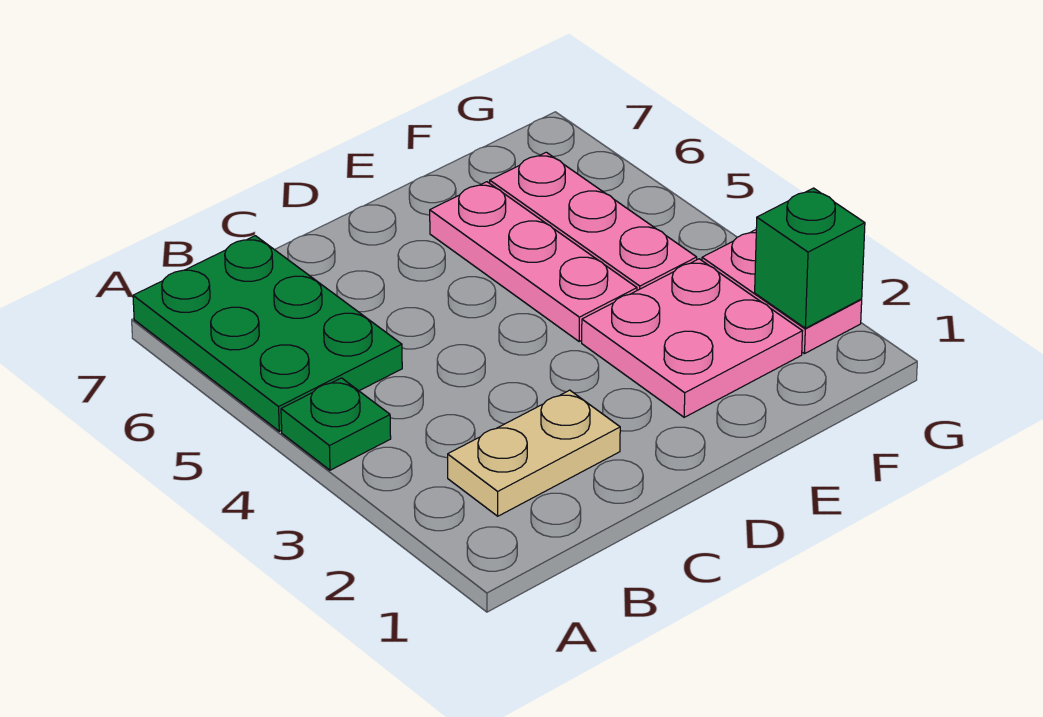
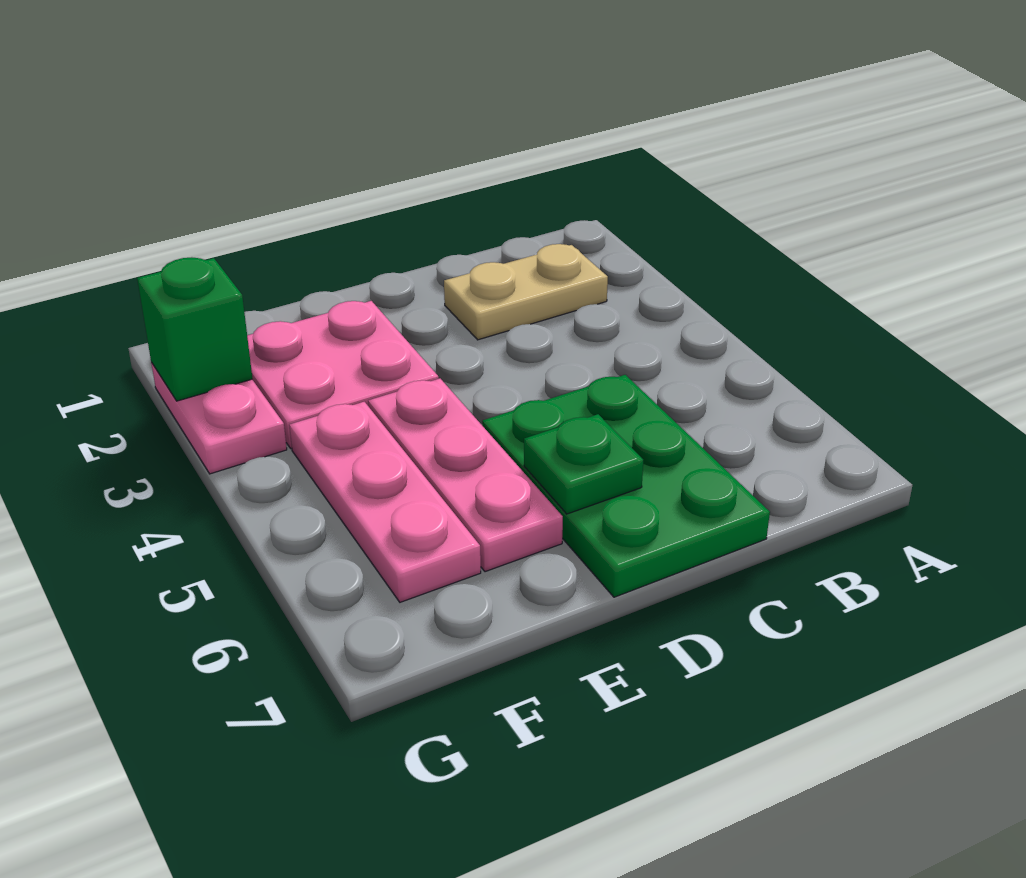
green 1x1 plate [281,378,391,470] -> green 1x1 plate moved to [524,414,643,514]
green 2x3 plate [133,236,402,431] -> green 2x3 plate moved to [482,375,770,597]

